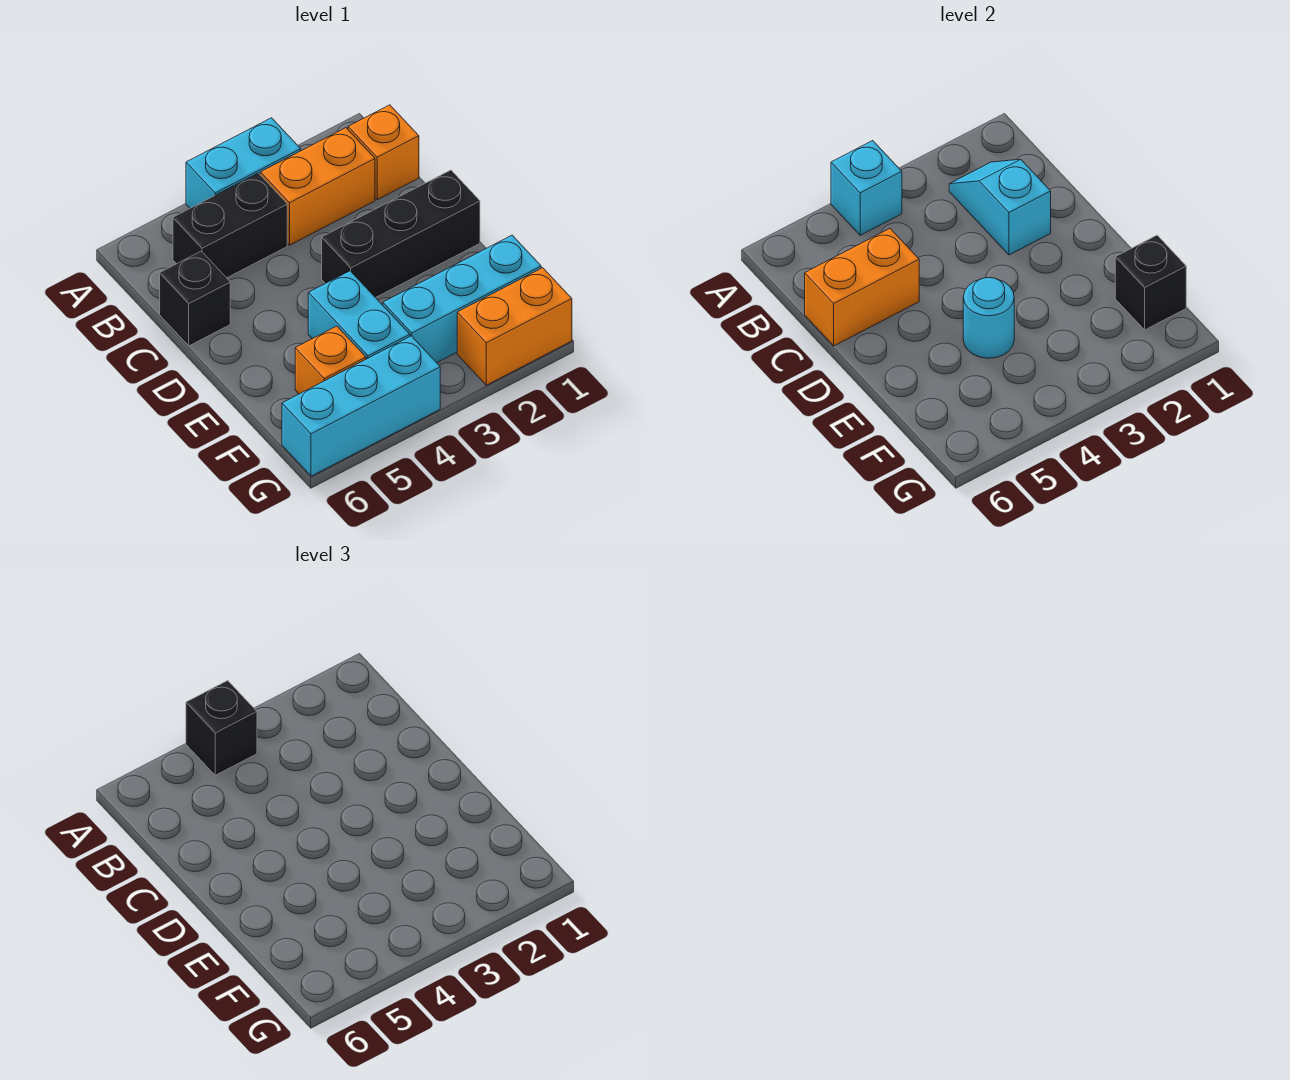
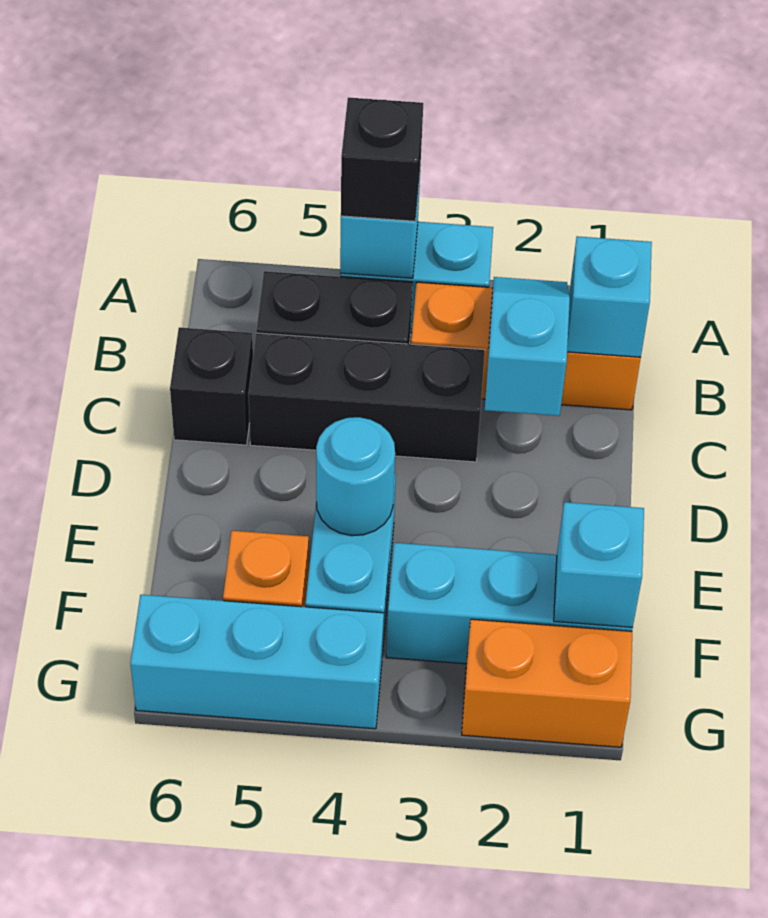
none -> cyan 1x1 brick [567,236,652,357]
orange 1x2 brick [805,229,919,346] -> none
black 1x3 brick [322,170,480,298] -> black 1x3 brick moved to [248,333,485,462]
black 1x1 brick [1115,235,1186,330] -> cyan 1x1 brick [554,502,644,627]

